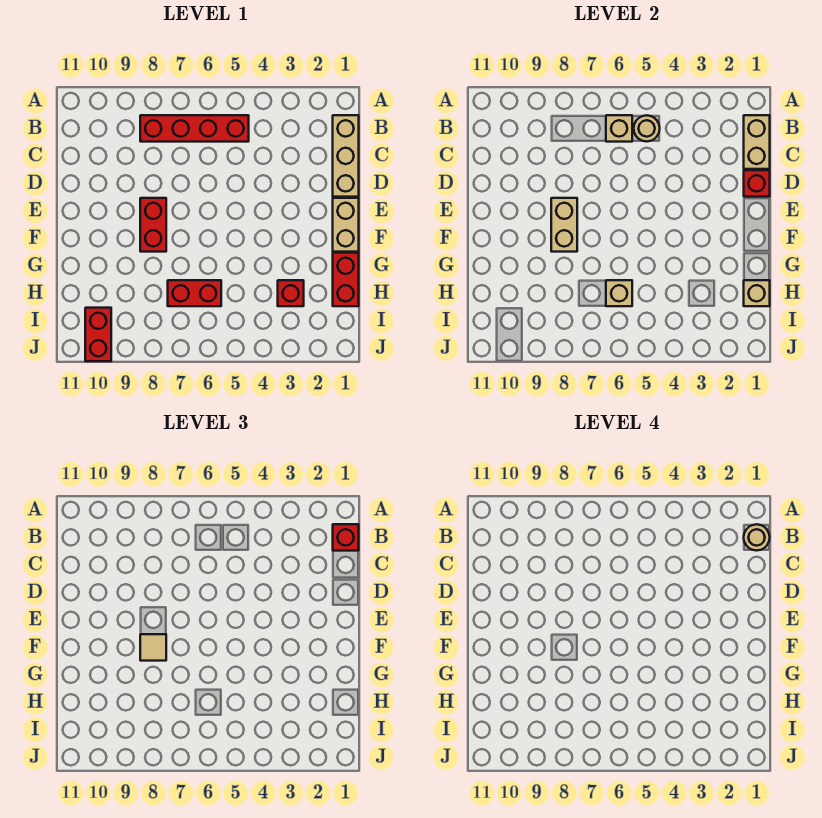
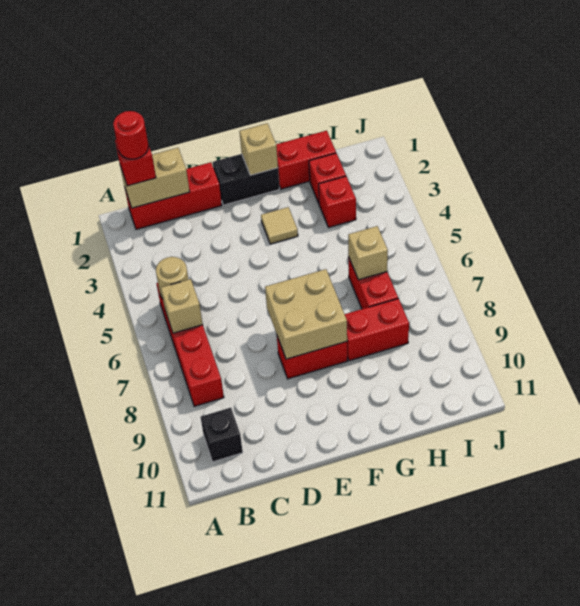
tan 1x3 brick [333,115,359,197] -> red 1x3 brick [125,162,222,229]
tan 1x1 round brick [744,524,770,551] -> red 1x1 round brick [113,111,149,159]
none -> black 1x1 brick [201,408,243,462]
red 1x1 brick [744,170,770,197] -> red 1x1 brick moved to [309,153,346,203]
tan 1x2 brick [333,198,359,252] -> black 1x2 brick [213,154,279,205]
tan 1x2 brick [551,198,577,252] -> tan 2x2 brick [265,269,347,359]
tan 1x1 tile [140,634,166,661] -> tan 1x1 tile moved to [261,207,298,244]
tan 1x1 brick [744,280,770,306] -> tan 1x1 brick moved to [240,123,278,175]
red 1x2 brick [85,308,111,361] -> red 1x2 brick moved to [345,299,409,361]

